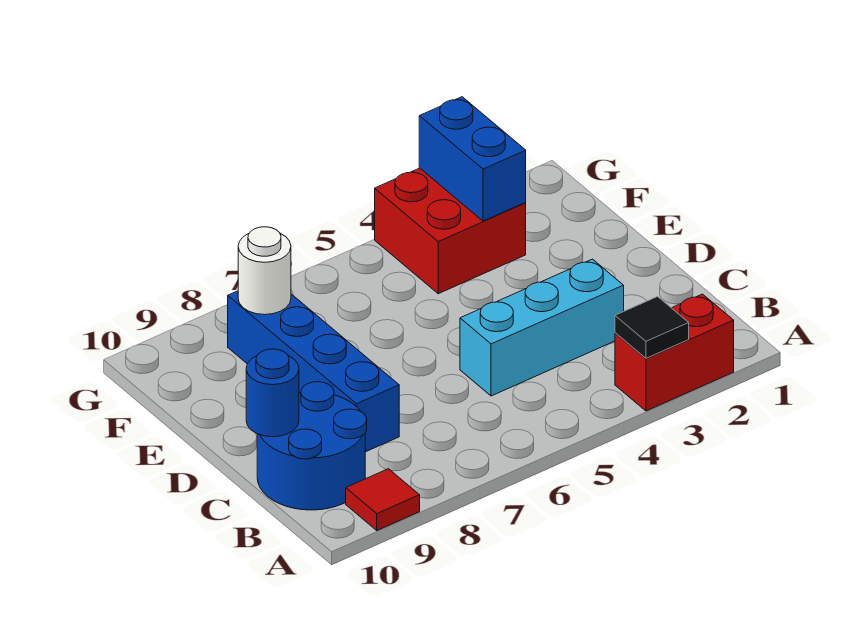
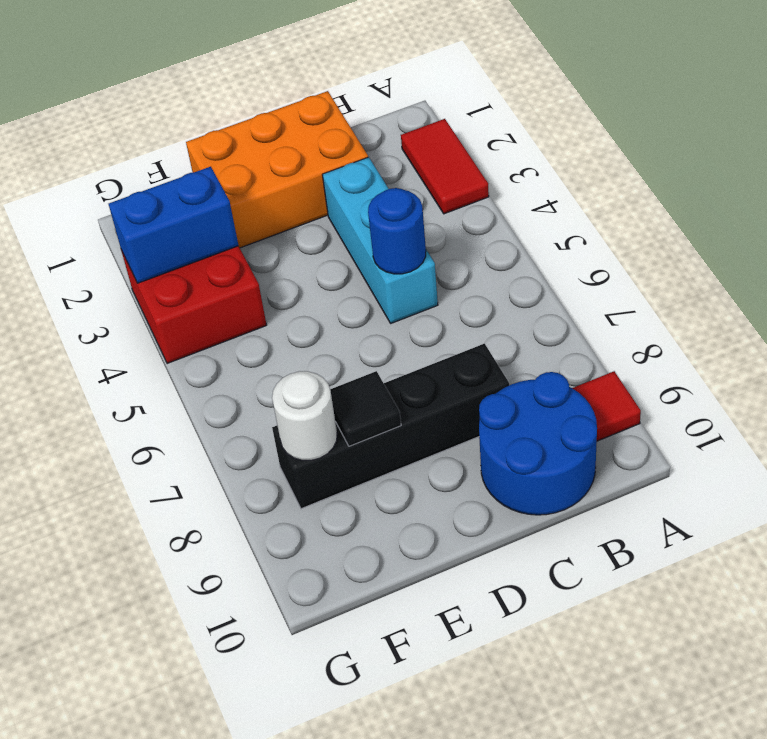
red 1x2 brick [615,294,734,411] -> red 1x2 tile [401,119,489,214]
black 1x1 tile [615,297,689,358] -> black 1x1 tile moved to [330,371,401,446]
none -> orange 2x3 brick [186,91,368,248]
blue 1x4 brick [228,291,399,452] -> black 1x4 brick [272,344,509,509]
blue 1x1 round brick [246,349,299,437] -> blue 1x1 round brick moved to [368,188,426,274]

